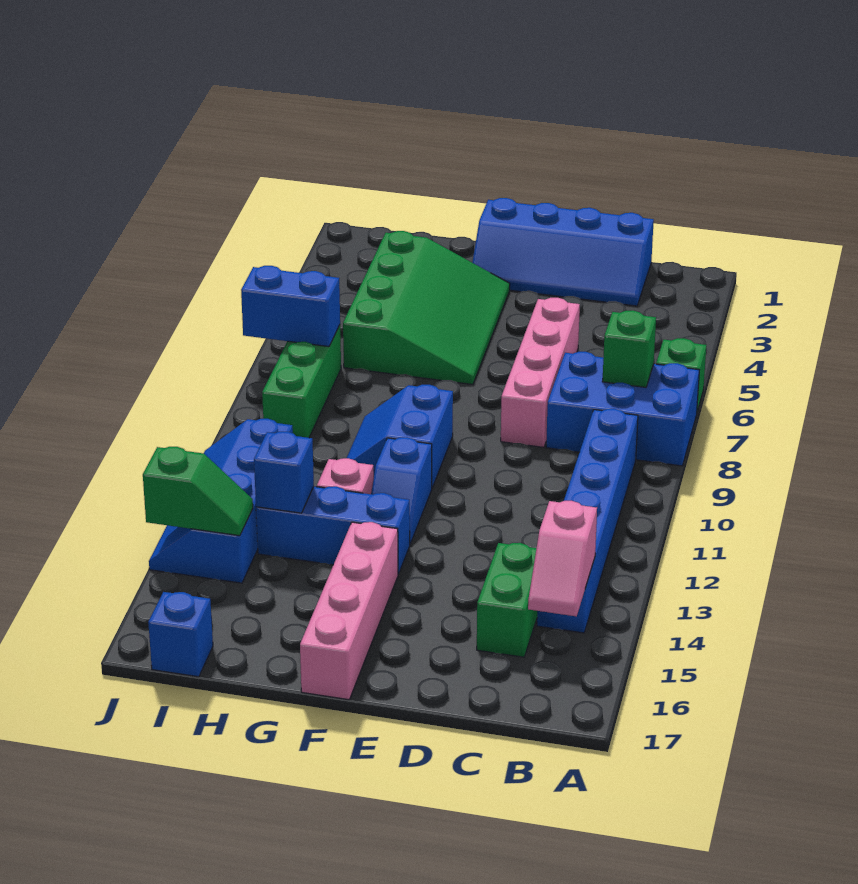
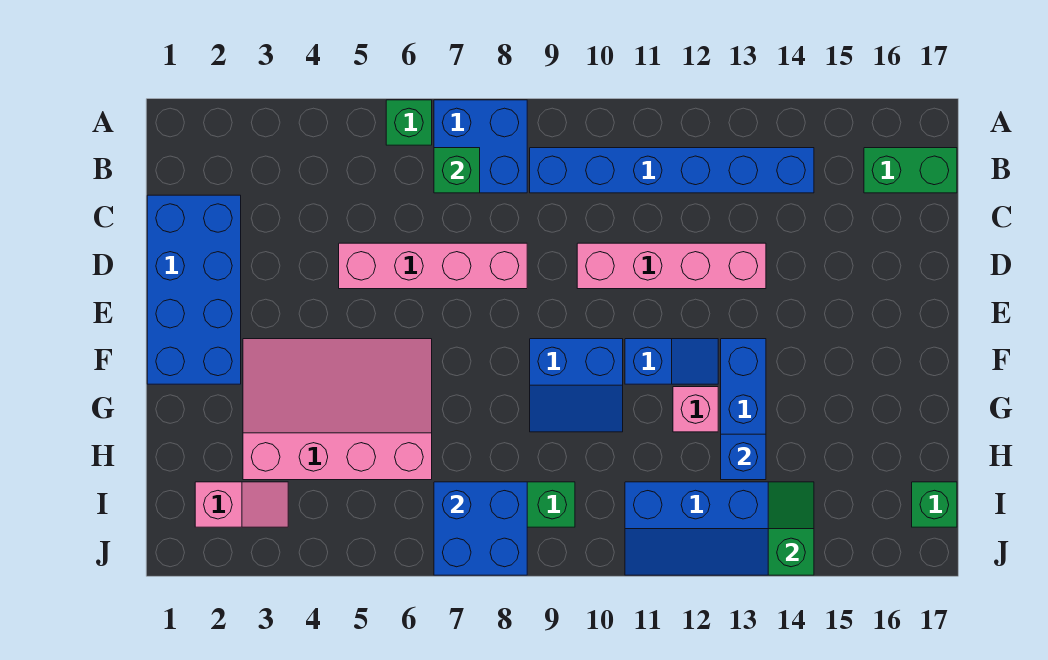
blue 2x3 brick [546,352,699,466] -> blue 2x2 brick [434,100,527,193]
pink 1x2 slope [528,501,597,616] -> pink 1x2 slope moved to [195,482,288,527]
blue 2x4 slope [472,198,654,306] -> blue 2x4 brick [147,195,241,384]
green 1x2 brick [477,543,537,657] -> green 1x2 brick moved to [864,148,957,193]
green 3x4 slope [343,231,510,384] -> pink 3x4 slope [243,339,432,480]
pink 1x4 brick [300,522,398,700] -> pink 1x4 brick moved to [577,243,766,289]
blue 1x2 brick [241,266,340,347] -> blue 2x2 brick [434,482,527,575]
blue 1x1 brick [148,592,213,677] -> green 1x1 brick [912,482,957,527]

